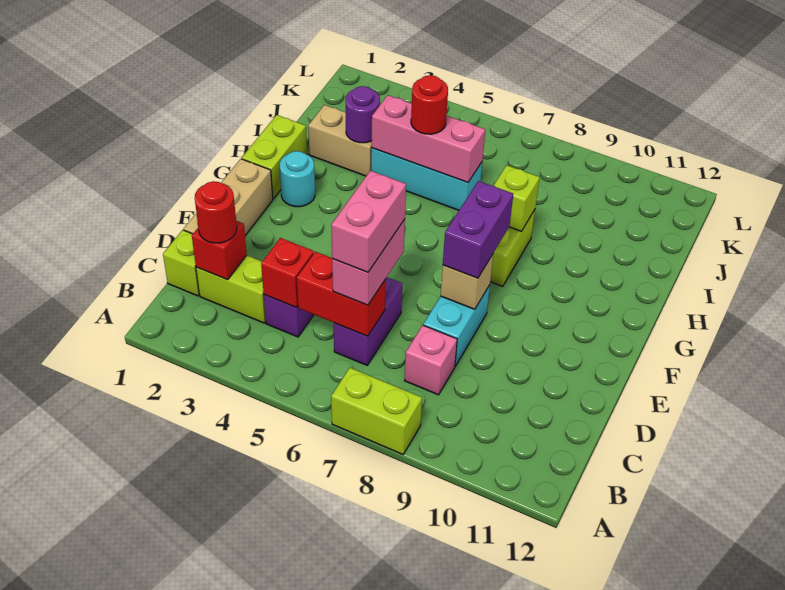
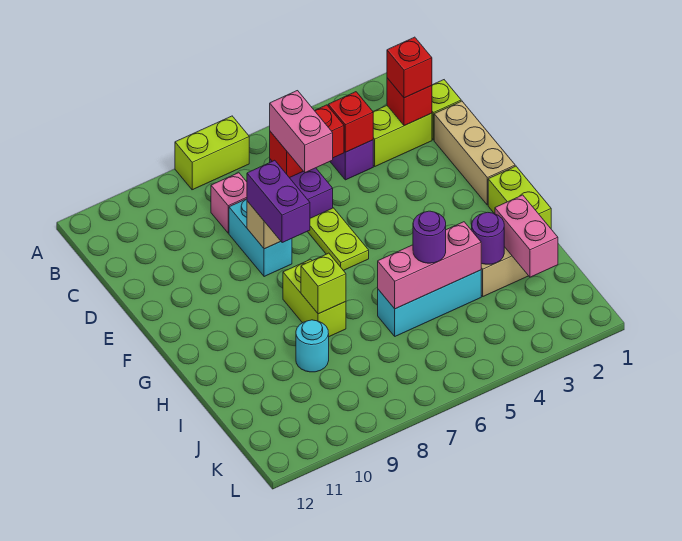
red 1x1 round brick [195,181,237,243] -> red 1x1 brick [387,37,432,98]
pink 1x2 brick [331,171,406,272] -> pink 1x2 brick moved to [495,195,558,277]
none -> lime 1x2 plate [307,208,369,271]
cyan 1x1 round brick [280,151,315,207] -> cyan 1x1 round brick moved to [296,320,329,372]
red 1x1 round brick [411,75,448,134] -> purple 1x1 round brick [413,211,446,263]

